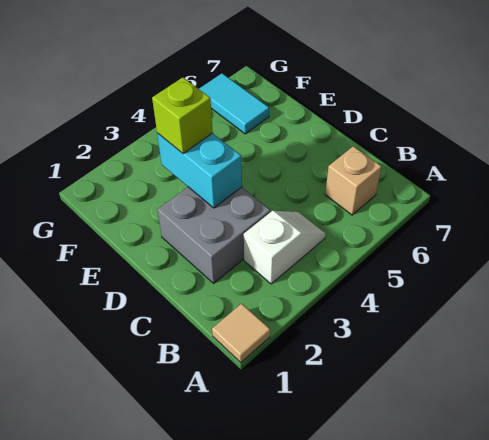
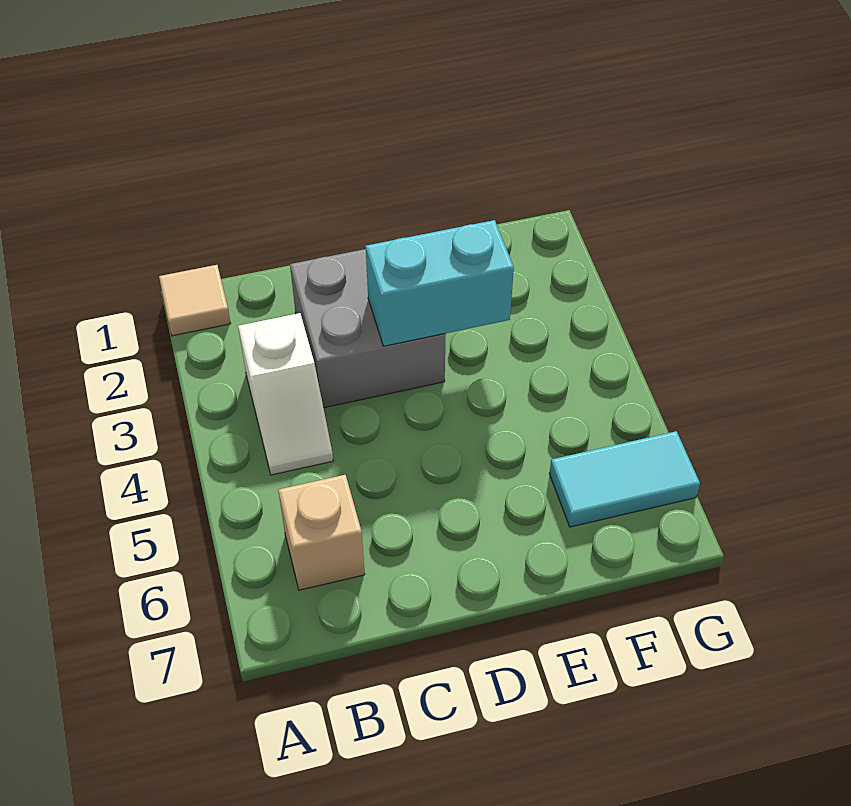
lime 1x1 brick [152,77,213,154] -> none

